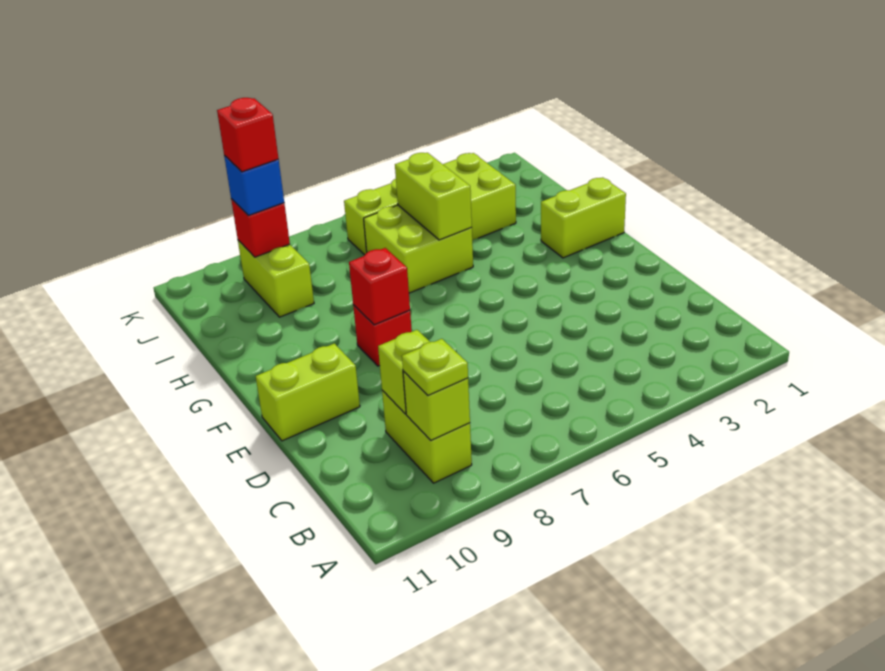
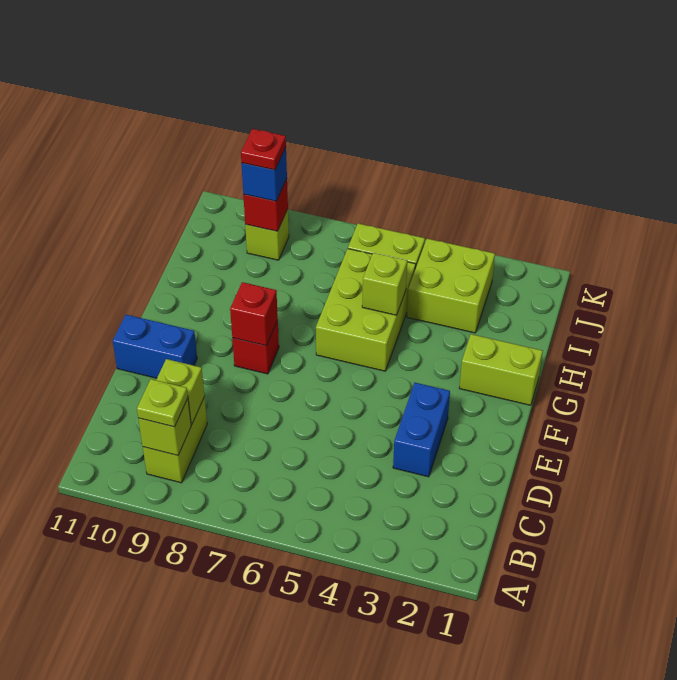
none -> blue 1x2 brick [393,383,450,477]
lime 1x2 brick [256,343,360,441] -> blue 1x2 brick [113,315,197,378]
lime 2x2 brick [364,205,473,293] -> lime 2x3 brick [316,249,416,371]
lime 1x2 brick [395,153,472,240] -> lime 1x1 brick [362,253,407,315]
lime 1x2 brick [238,240,314,317] -> lime 1x1 brick [245,209,289,260]
red 1x1 brick [217,98,279,172] -> red 1x1 plate [241,129,286,170]

